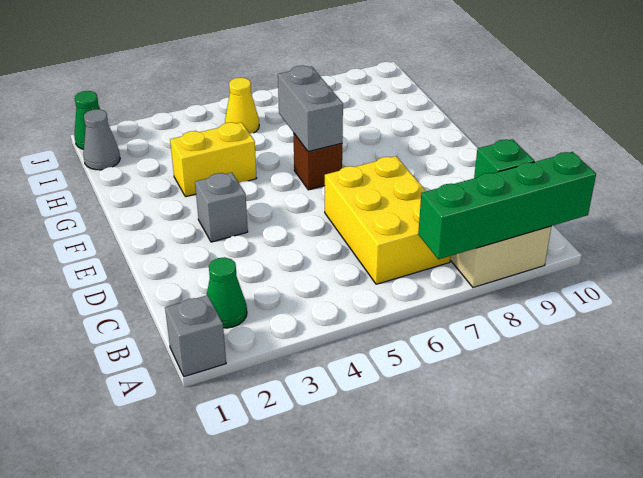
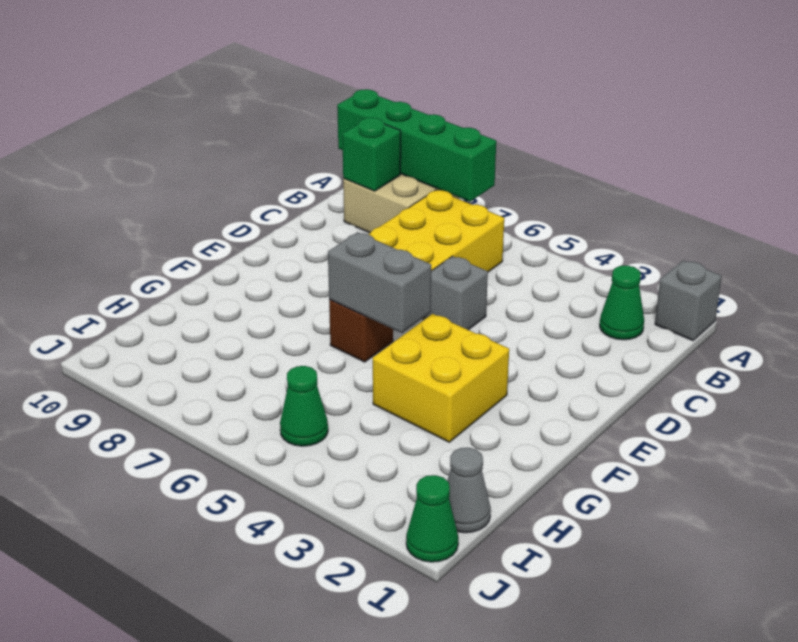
grey 1x1 brick [195,172,248,242] -> grey 1x1 brick moved to [425,256,488,330]
grey 1x2 brick [278,66,343,152] -> grey 1x2 brick turned to [328,232,431,333]
yellow 1x2 brick [170,122,257,197] -> yellow 2x2 brick [373,314,509,442]
yellow 1x1 cone [225,78,259,133] -> green 1x1 cone [280,366,328,446]

